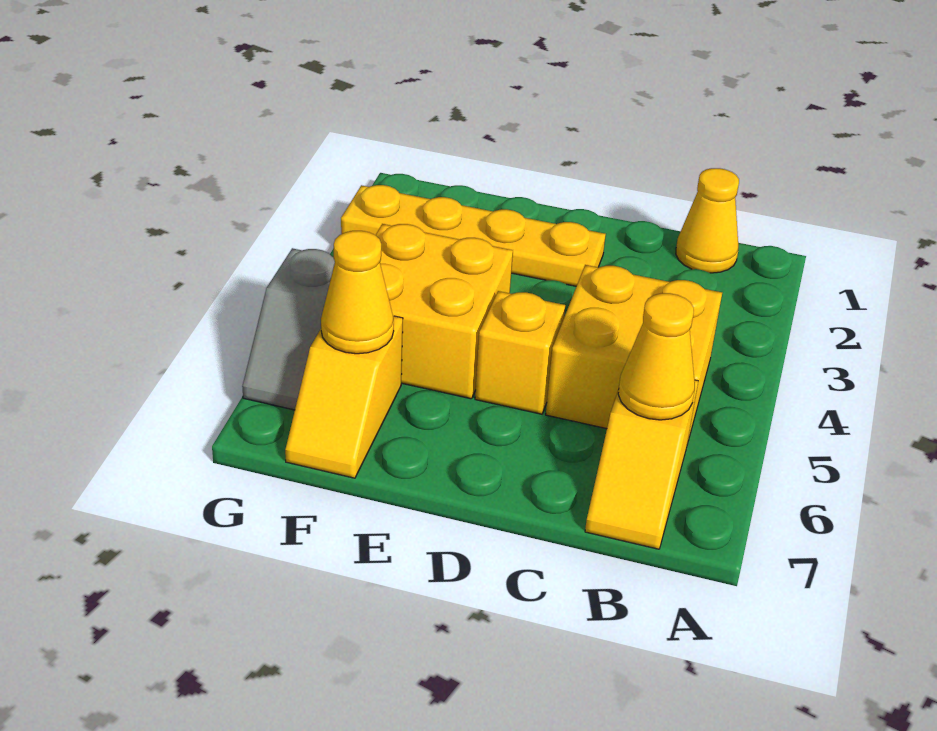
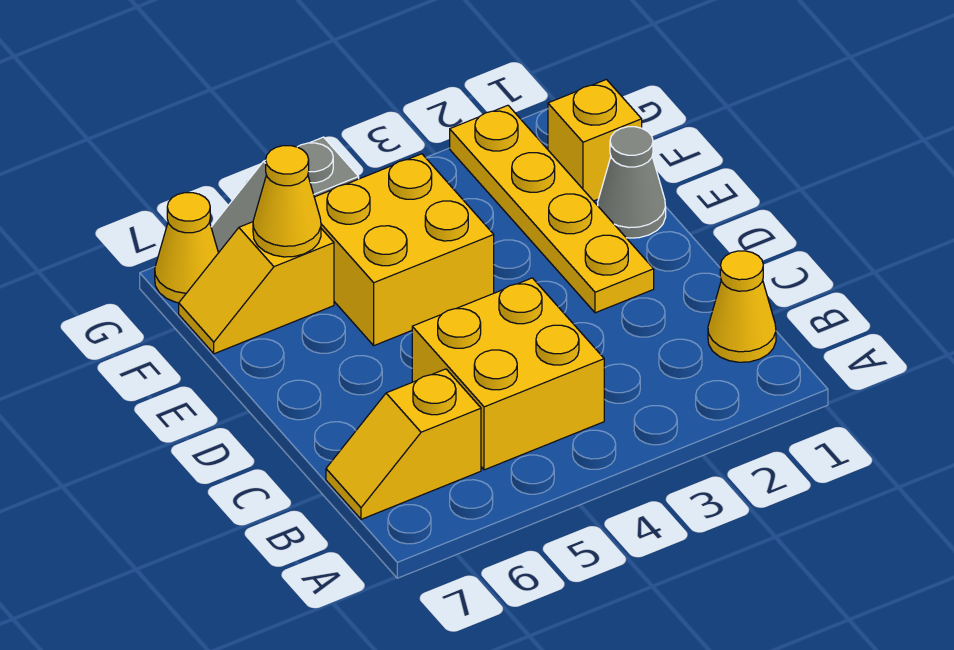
yellow 1x1 cone [618,293,695,420] -> yellow 1x1 cone moved to [155,193,218,303]
yellow 1x1 brick [475,291,565,414] -> yellow 1x1 brick moved to [548,80,642,201]
none -> grey 1x1 cone [598,127,666,238]

